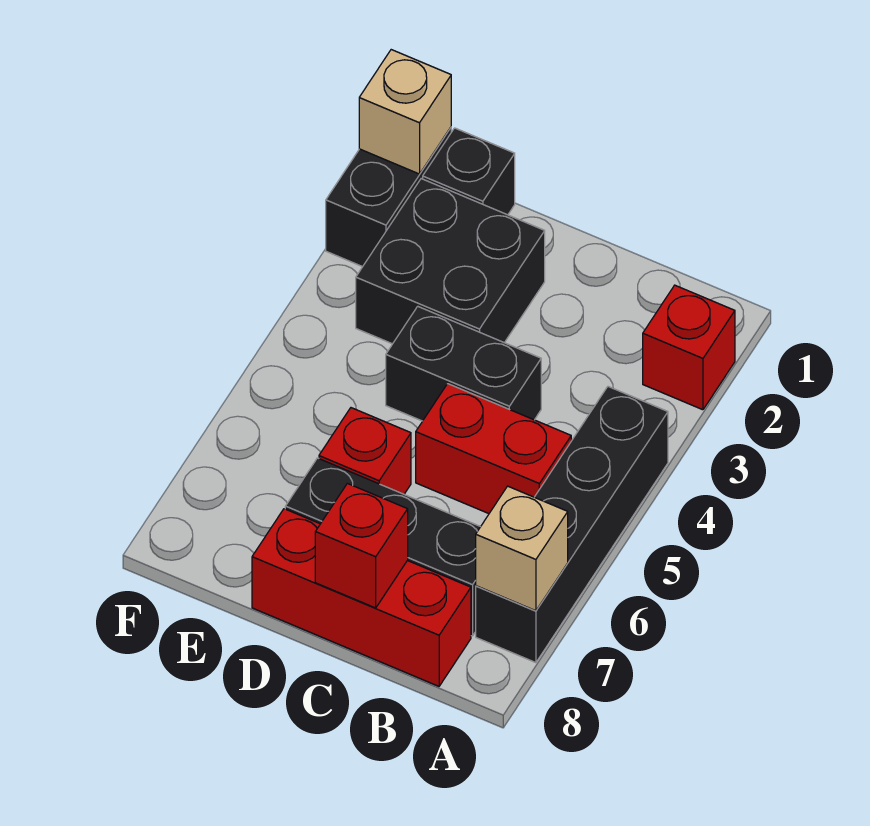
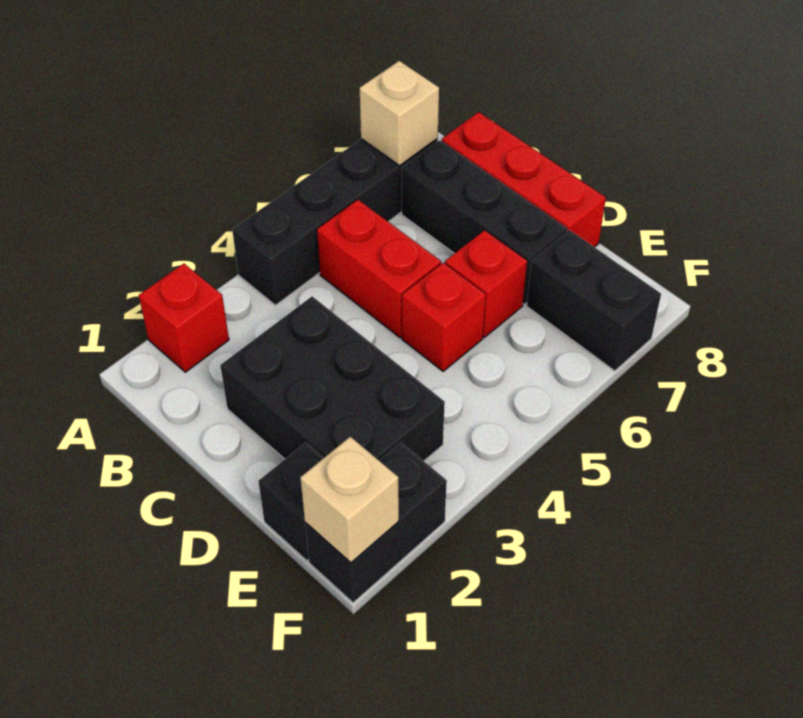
black 1x2 brick [386,306,541,421] -> black 1x2 brick moved to [527,230,661,371]
red 1x1 brick [315,483,408,608] -> red 1x1 brick moved to [402,263,486,371]
black 2x2 brick [356,179,545,344] -> black 2x3 brick [220,296,445,461]

